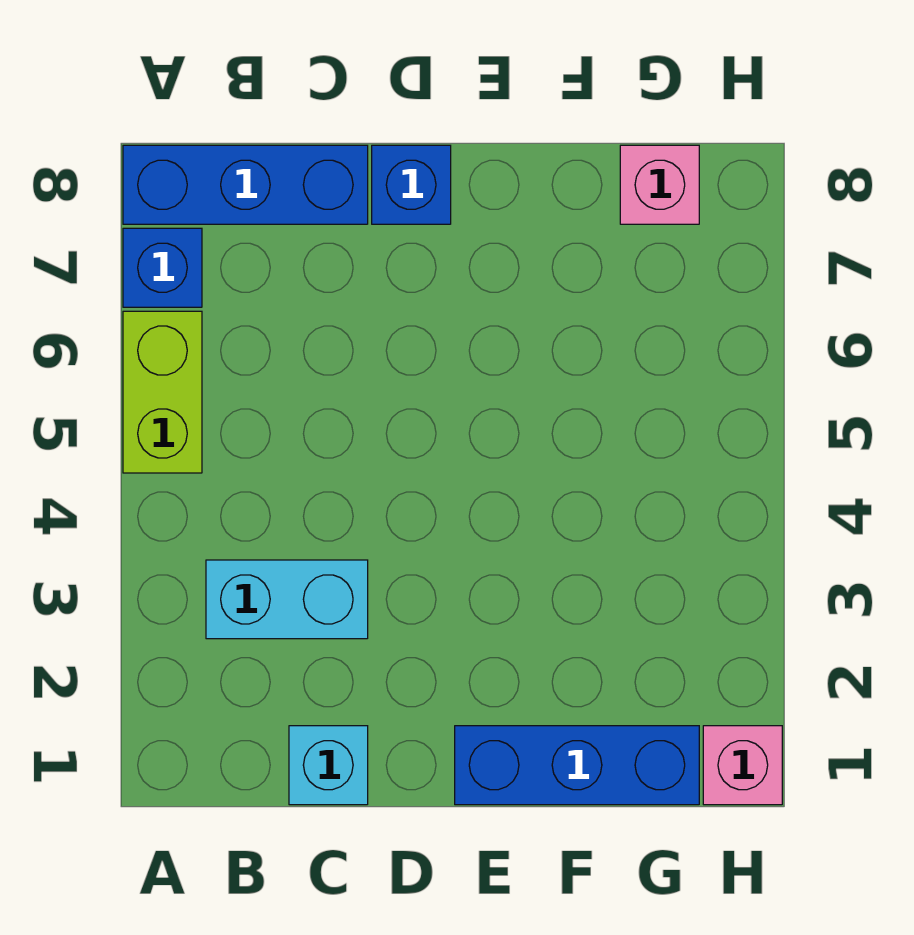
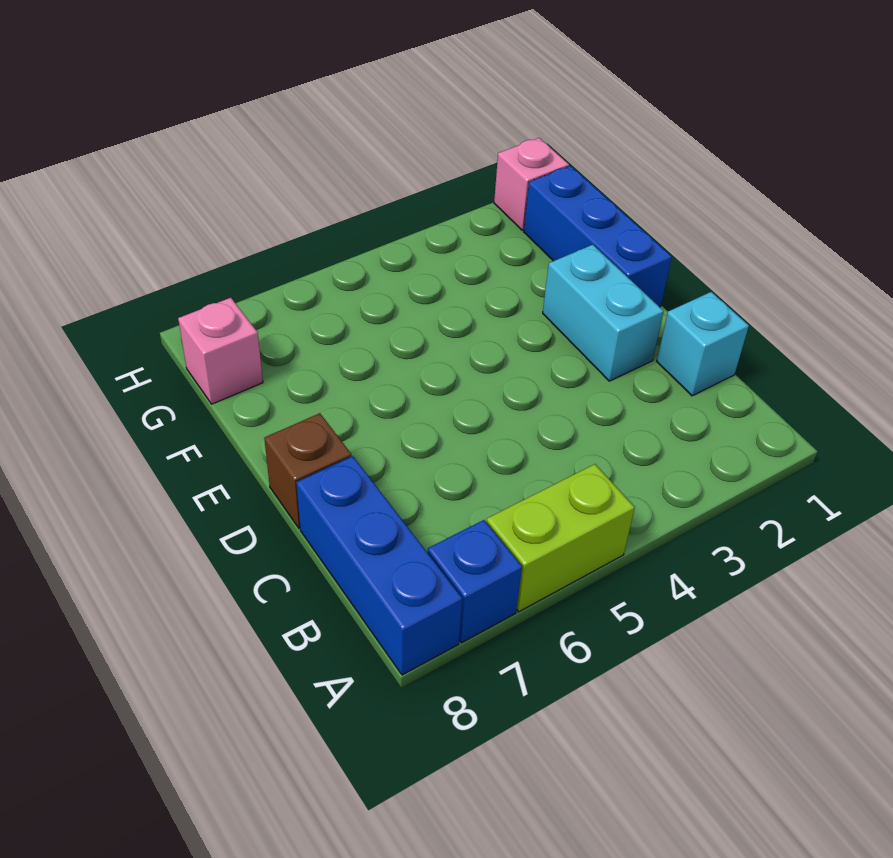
cyan 1x2 brick [206,560,368,639] -> cyan 1x2 brick moved to [543,245,664,381]
blue 1x1 brick [372,145,451,224] -> brown 1x1 brick [264,413,351,528]

